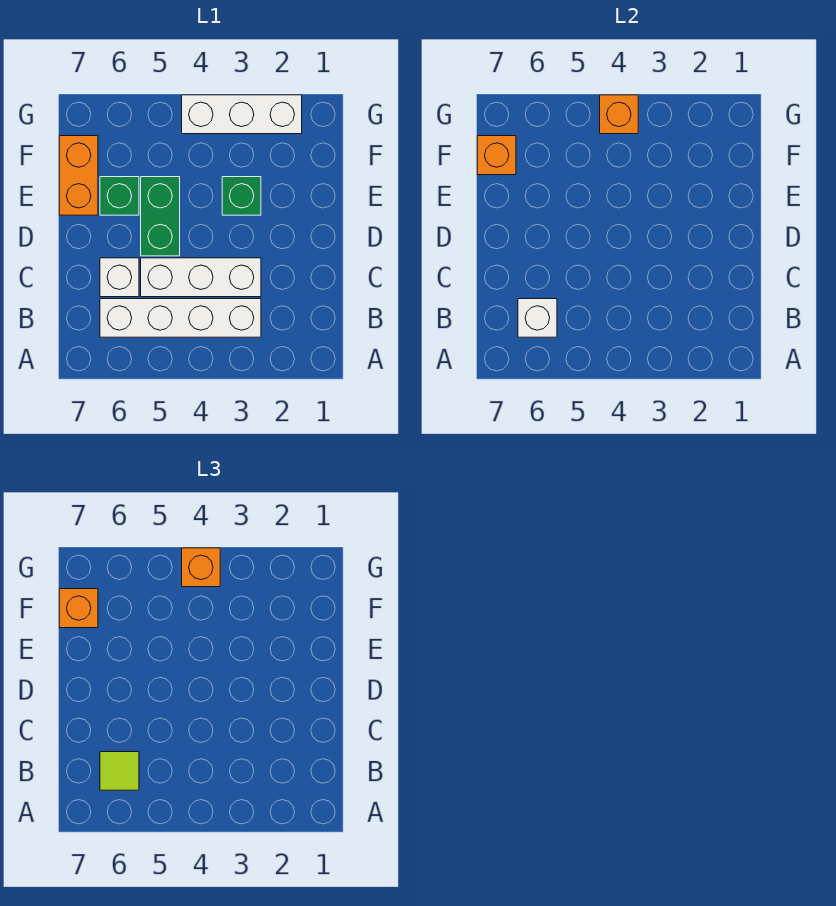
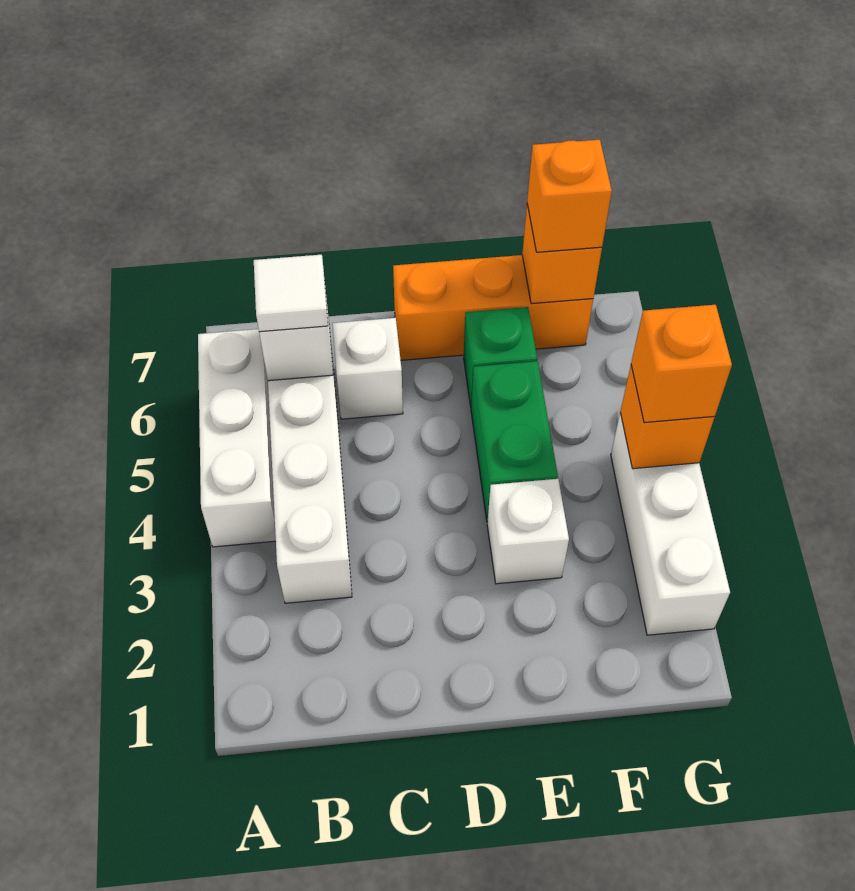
lime 1x1 tile [100,752,139,790] -> white 1x1 tile [254,255,328,332]
white 1x3 brick [141,258,261,297] -> white 1x3 brick moved to [198,329,276,547]
green 1x2 brick [141,177,180,256] -> green 1x2 brick turned to [471,361,558,522]
green 1x1 brick [222,177,261,215] -> white 1x1 brick [487,479,569,584]
orange 1x2 brick [59,136,98,215] -> orange 1x3 brick [393,255,593,360]

